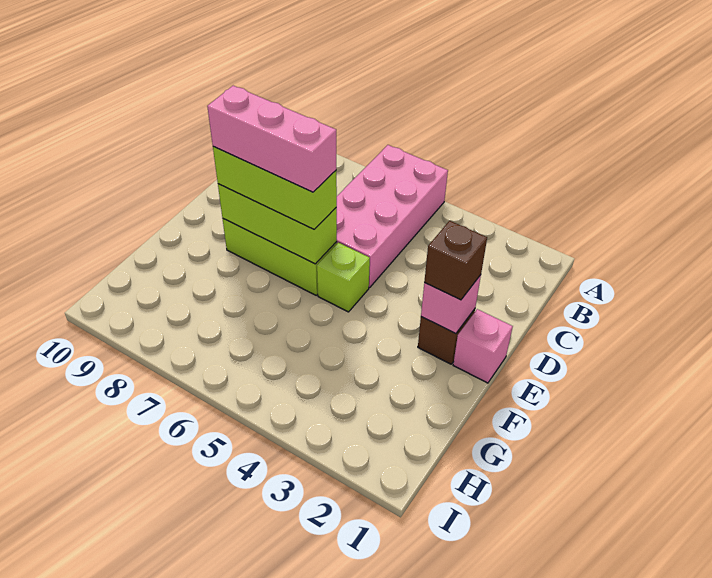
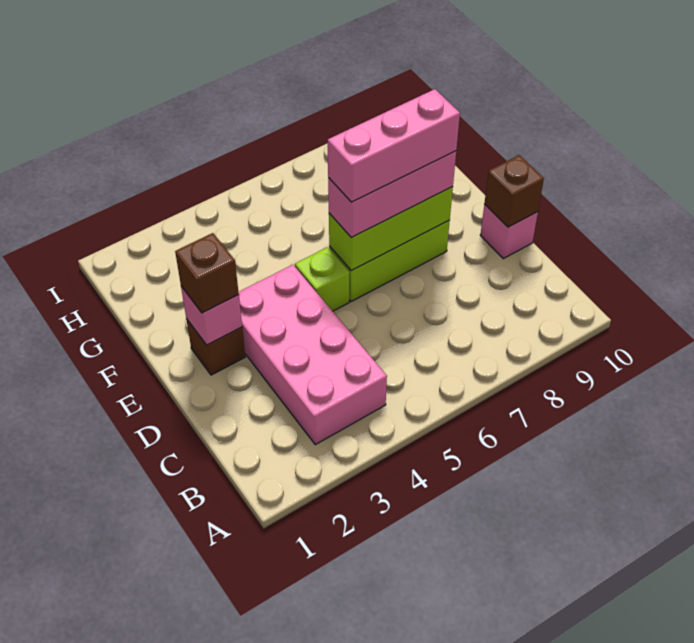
pink 2x4 brick [336,145,448,288] -> pink 2x4 brick moved to [238,265,387,445]
none -> brown 1x1 brick [484,155,544,227]
pink 1x1 brick [453,309,513,383] -> pink 1x1 brick moved to [480,204,538,259]
lime 1x3 brick [213,147,337,229] -> pink 1x3 brick [328,151,456,238]

